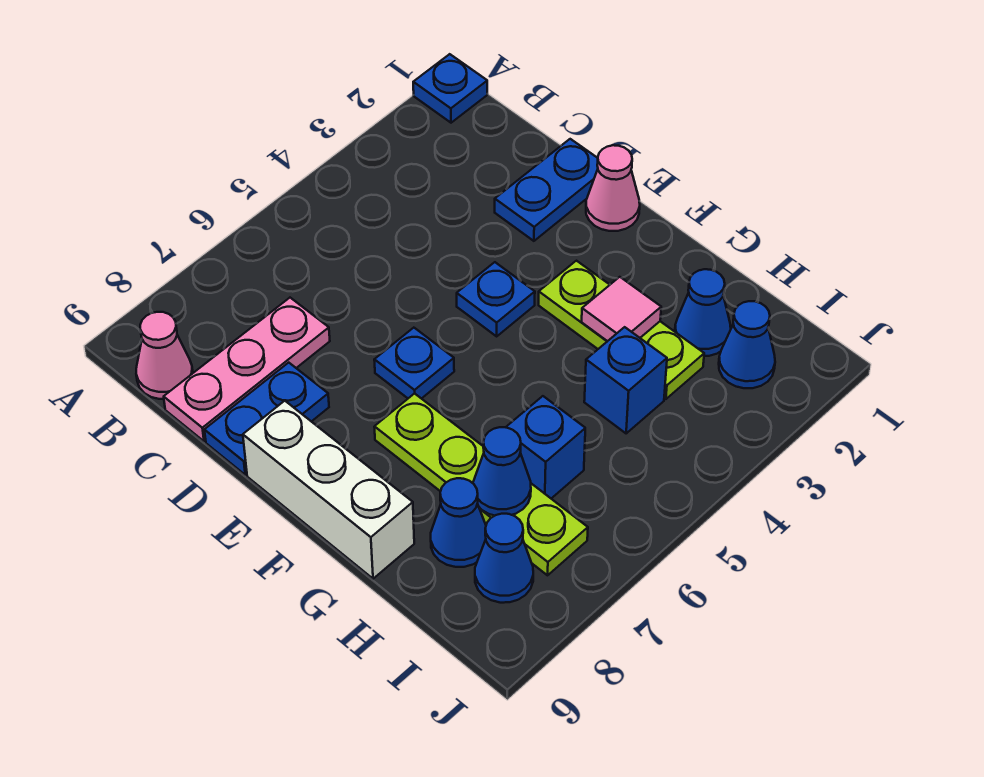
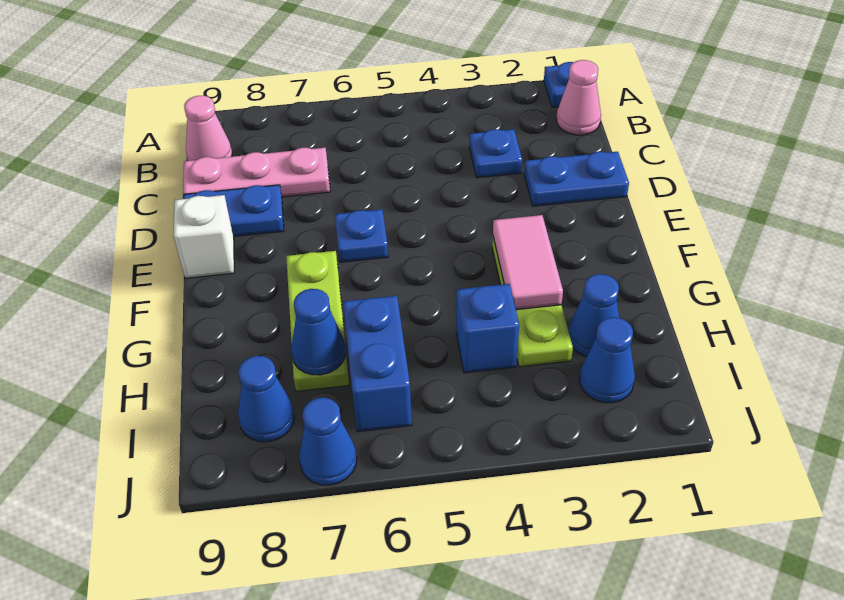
pink 1x1 cone [586,145,640,231] -> pink 1x1 cone moved to [556,60,601,135]
blue 1x1 plate [457,262,535,336] -> blue 1x1 plate moved to [470,129,522,178]
white 1x3 brick [243,401,414,579] -> white 1x1 brick [173,195,234,278]
lime 1x4 plate [375,393,588,575] -> lime 1x3 plate [286,251,349,391]
pink 1x1 tile [582,277,661,341] -> pink 1x2 tile [493,215,563,310]
blue 1x1 brick [506,396,585,498] -> blue 1x2 brick [343,296,412,432]
blue 1x1 cone [431,478,486,567] -> blue 1x1 cone moved to [299,398,357,485]

